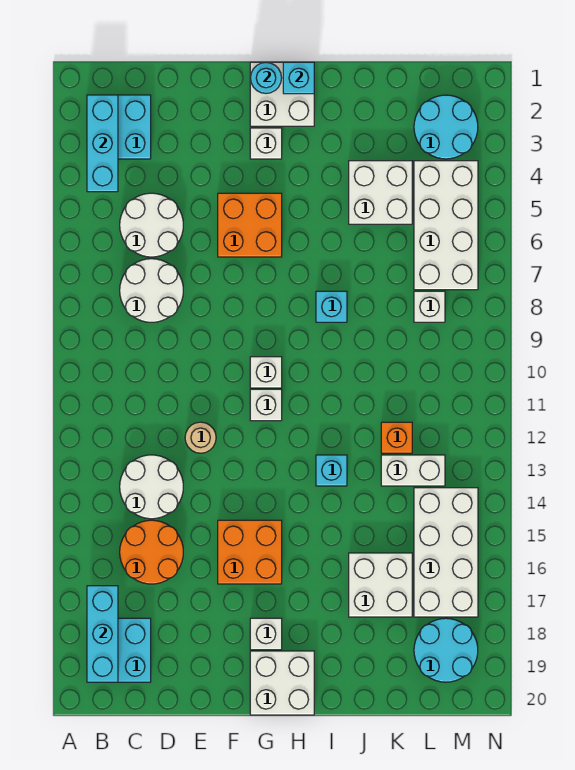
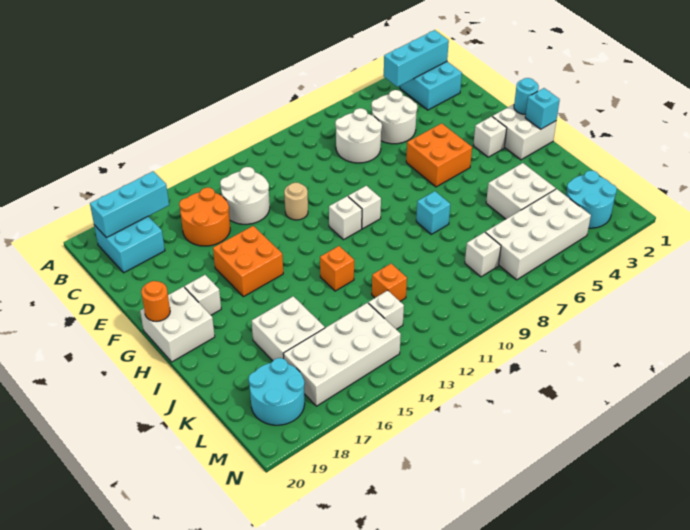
none -> orange 1x1 round brick [141,281,170,321]
cyan 1x1 brick [316,455,347,486] -> orange 1x1 brick [320,246,354,291]
white 1x2 brick [381,455,445,486] -> white 1x1 brick [368,290,404,329]

